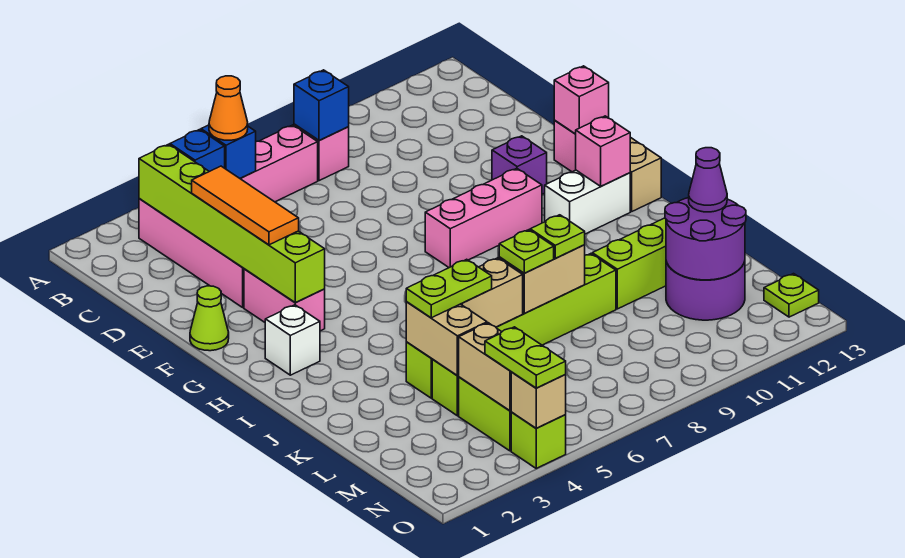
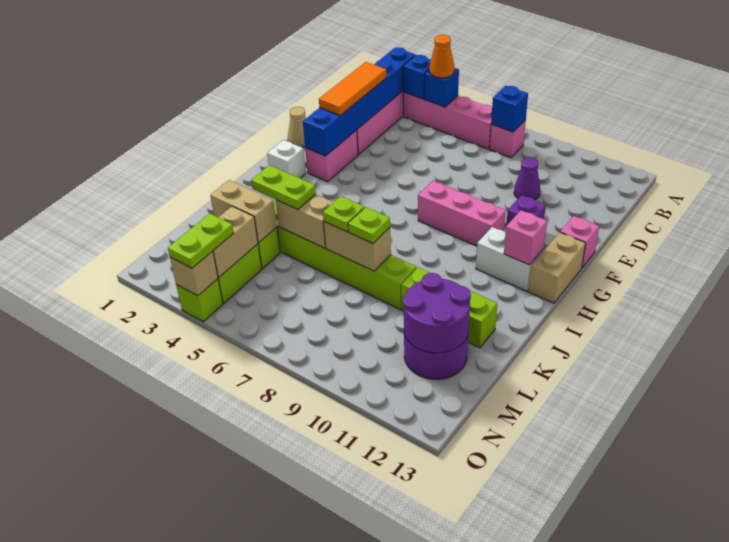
lime 1x6 brick [139,144,325,302] -> blue 1x6 brick [303,48,415,156]
lime 1x1 cone [190,286,229,351] -> tan 1x1 cone [288,107,306,148]
pink 1x1 brick [554,66,609,134] -> none
tan 1x2 brick [406,302,487,376] -> tan 1x2 brick turned to [210,180,277,243]
purple 1x1 cone [689,148,727,212] -> purple 1x1 cone moved to [514,157,540,200]
lime 1x1 plate [764,274,819,317] -> none

